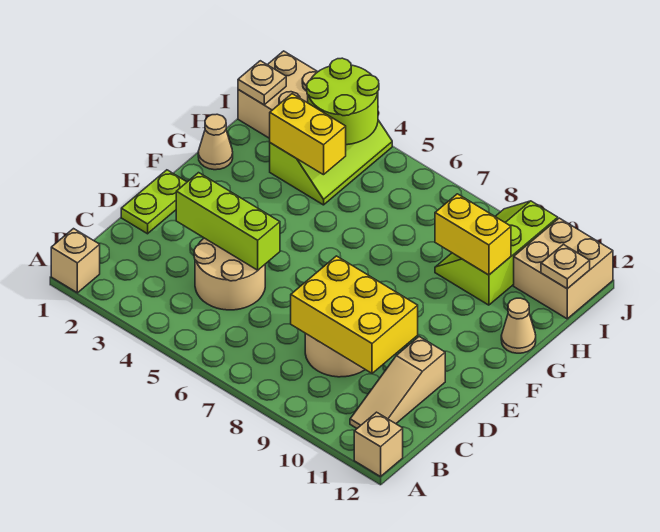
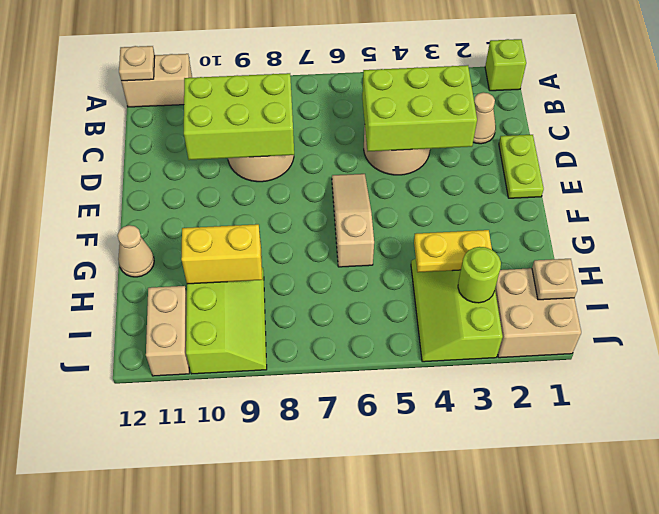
tan 1x1 brick [51,229,100,293] -> lime 1x1 brick [485,39,526,91]
tan 1x1 brick [354,412,403,477] -> tan 1x2 brick [121,54,192,107]
tan 1x3 slope [350,337,445,428] -> tan 1x3 slope moved to [332,174,374,267]
yellow 2x3 brick [291,256,418,373] -> lime 2x3 brick [184,73,294,160]
lime 1x3 brick [176,173,280,270] -> lime 2x3 brick [362,65,477,151]
tan 1x1 cone [198,114,233,170] -> tan 1x1 cone moved to [473,92,496,144]
yellow 1x2 brick [270,94,346,175] -> yellow 1x2 plate [414,230,492,272]
lime 2x2 round brick [307,58,379,145] -> lime 1x1 round brick [458,247,501,303]
tan 2x2 brick [514,218,613,319] -> tan 1x2 brick [146,286,189,376]
tan 1x1 plate [541,244,590,289] -> tan 1x1 plate moved to [119,46,155,81]

